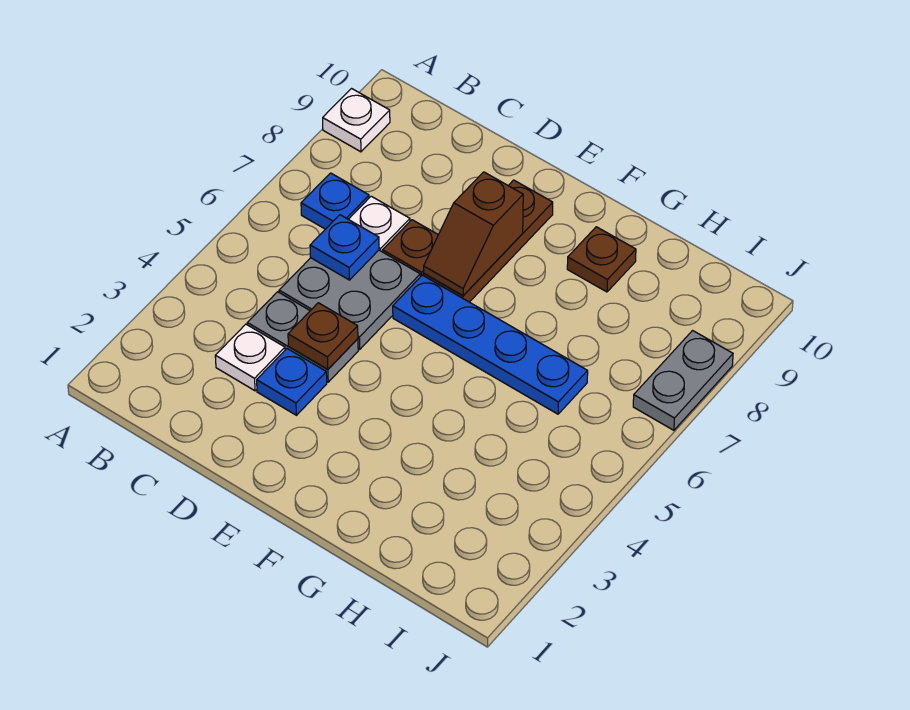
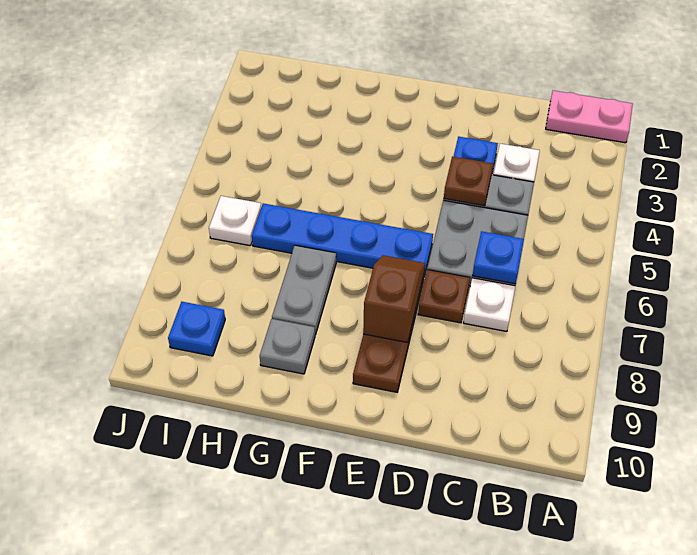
none -> pink 1x2 plate [546,91,633,143]
white 1x1 plate [323,89,390,152] -> white 1x1 plate moved to [209,196,261,246]
blue 1x1 plate [301,173,369,229] -> blue 1x1 plate moved to [168,302,225,356]
brown 1x1 plate [567,227,636,292] -> grey 1x1 plate [260,319,315,374]
grey 1x2 plate [633,331,733,430] -> grey 1x2 plate moved to [272,246,336,335]

